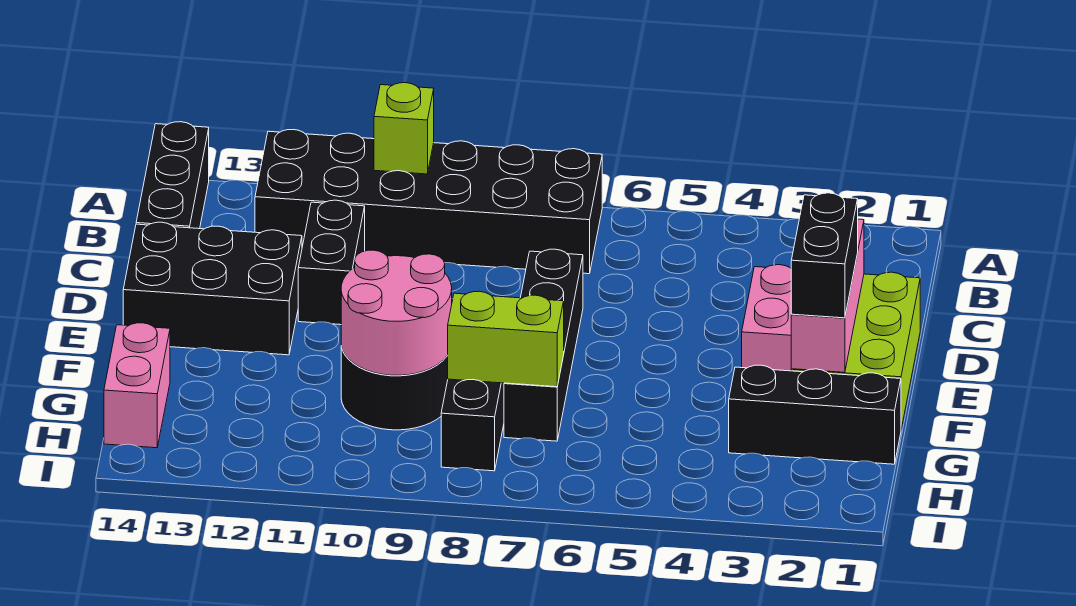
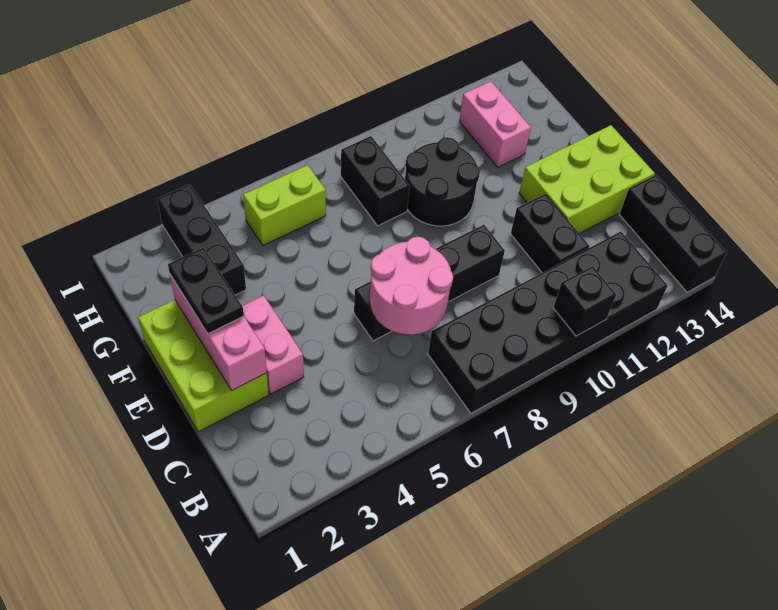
lime 1x1 brick [374,83,434,174] -> black 1x1 brick [553,266,616,336]
black 1x4 brick [504,249,583,441] -> black 1x4 brick turned to [354,225,505,341]
black 2x3 brick [123,222,302,355] -> lime 2x3 brick [519,125,655,234]
black 1x2 brick [791,193,858,318] -> black 1x2 plate [168,247,244,334]
pink 2x2 round brick [341,250,452,375] -> pink 2x2 round brick moved to [370,237,453,335]
black 1x3 brick [729,365,901,464] -> black 1x3 brick turned to [157,184,246,295]
lime 1x2 brick [447,291,564,387] -> lime 1x2 brick moved to [243,165,326,245]
pink 1x2 brick [104,323,170,448] -> pink 1x2 brick moved to [459,81,531,167]

